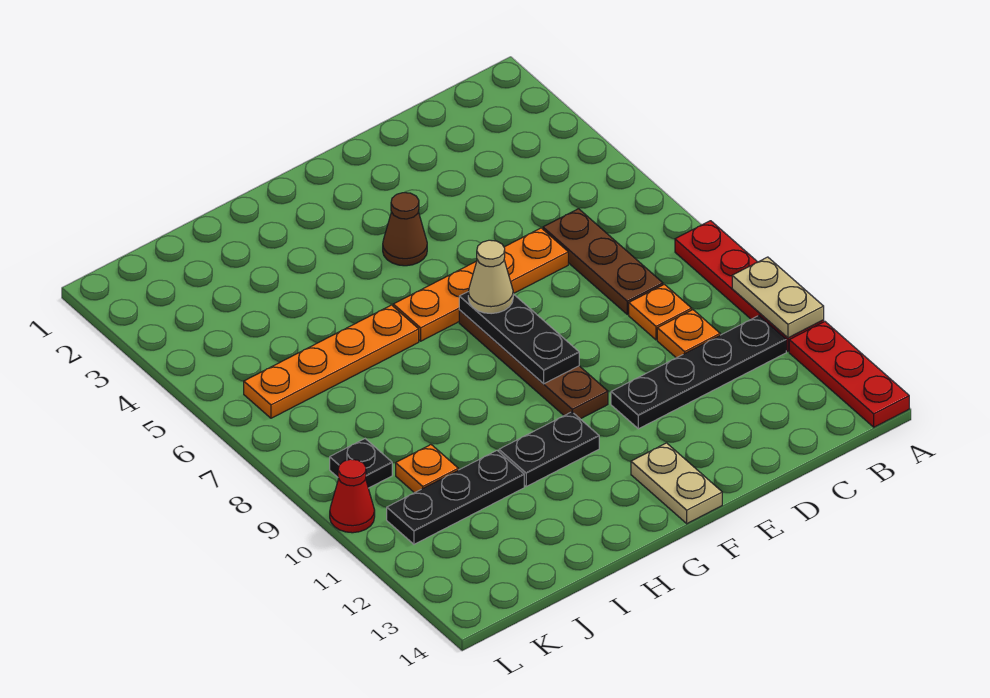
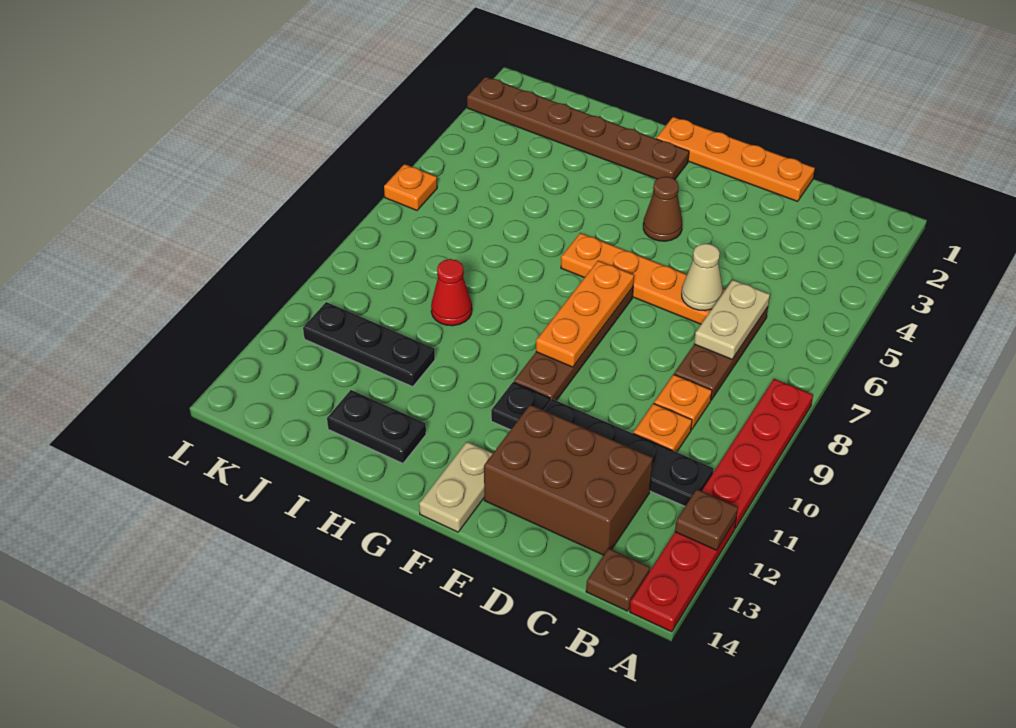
tan 1x2 plate [732,257,824,338] -> tan 1x2 plate moved to [694,280,770,359]
none -> brown 1x1 plate [675,489,738,550]
none -> brown 1x1 plate [586,548,650,611]
none -> brown 2x3 brick [484,404,653,555]
black 1x3 plate [459,292,579,384] -> orange 1x3 plate [536,261,634,367]
tan 1x1 cone [468,240,513,314] -> tan 1x1 cone moved to [682,243,723,311]
none -> brown 1x6 plate [467,77,689,179]
black 1x2 plate [499,412,599,486] -> black 1x2 plate moved to [327,390,426,463]
orange 1x4 plate [244,305,419,418] -> orange 1x4 plate moved to [656,117,815,201]
orange 1x1 plate [396,445,458,493] -> orange 1x1 plate moved to [384,164,437,210]
black 1x1 plate [330,439,392,488] -> black 1x1 plate moved to [491,382,550,430]
red 1x1 cone [330,459,375,533] -> red 1x1 cone moved to [431,259,472,326]

